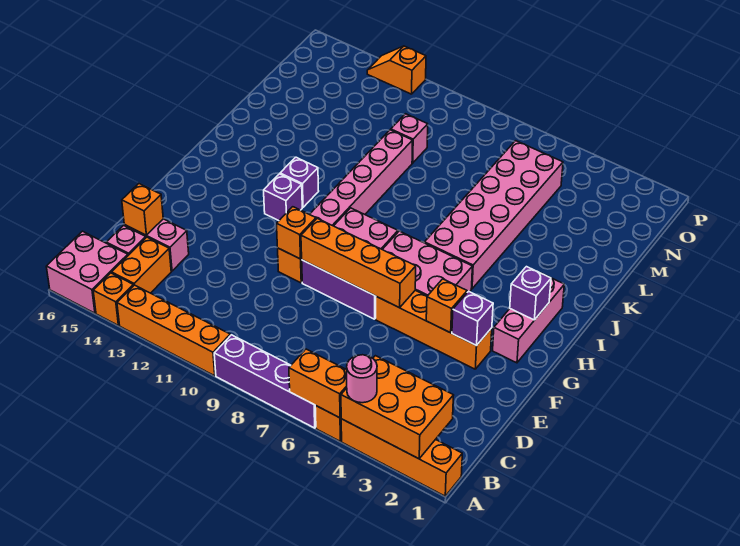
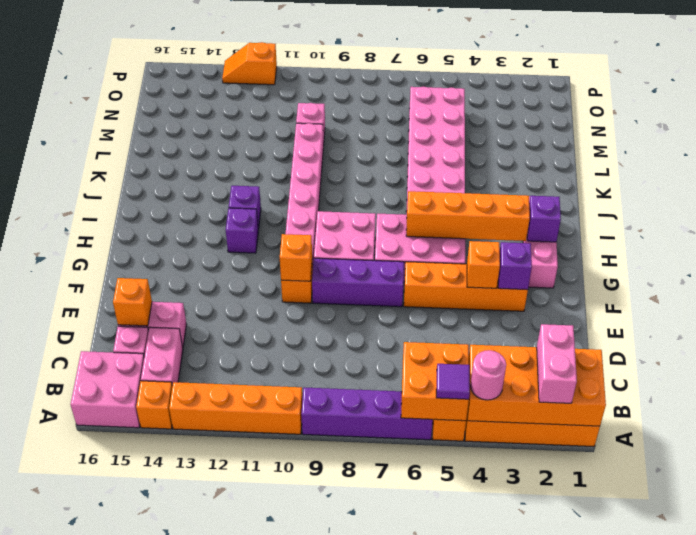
orange 2x3 brick [341,356,454,459] -> orange 2x4 brick [468,345,606,426]
none -> pink 1x2 brick [537,324,577,403]
orange 1x2 brick [289,349,347,418] -> orange 2x2 brick [401,342,469,421]
none -> purple 1x1 tile [436,364,470,399]
orange 1x2 brick [112,237,171,293] -> pink 1x2 brick [141,327,183,386]
orange 1x4 brick [301,218,416,308] -> orange 1x4 brick moved to [406,191,530,241]

